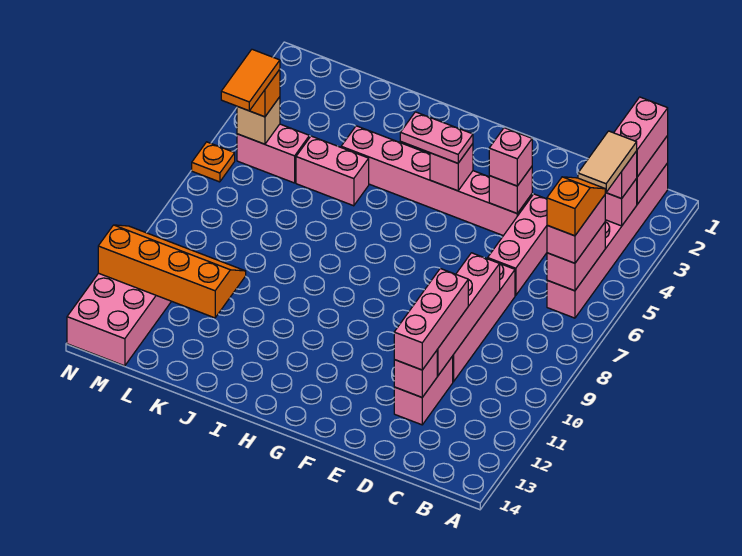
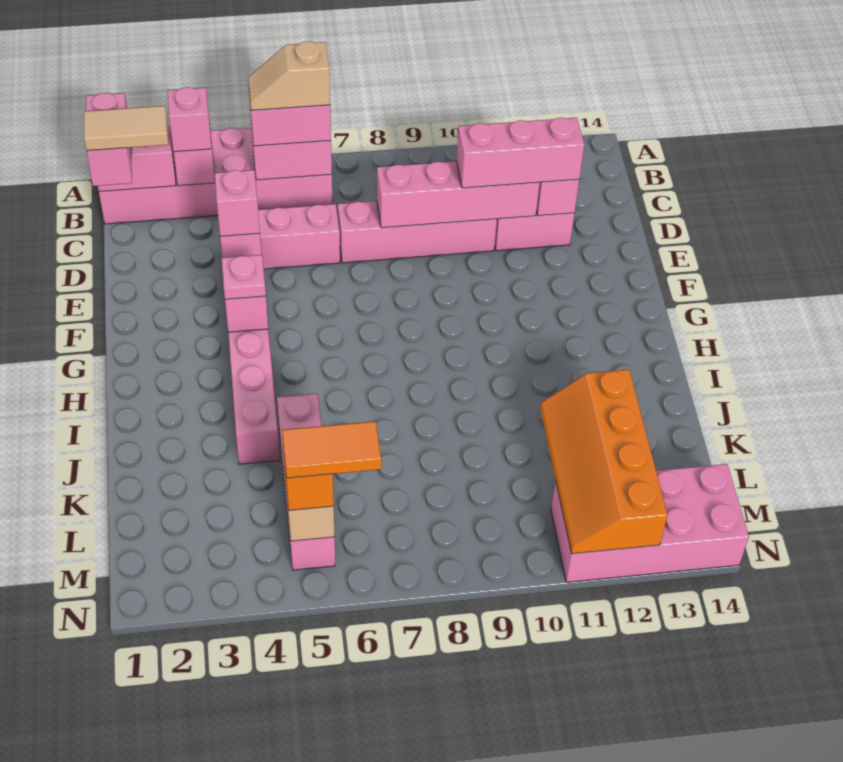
pink 1x6 brick [547,163,668,318] -> pink 2x6 brick [99,128,333,224]
pink 1x2 brick [614,97,668,177] -> pink 1x2 brick turned to [86,93,132,186]
tan 1x2 tile [578,131,637,193] -> tan 1x2 tile moved to [84,106,168,151]
orange 1x2 slope [547,177,605,236] -> tan 1x2 slope [248,41,330,110]
pink 1x2 plate [400,112,473,163] -> pink 1x1 plate [221,255,266,299]
orange 1x1 plate [192,142,235,182] -> none

